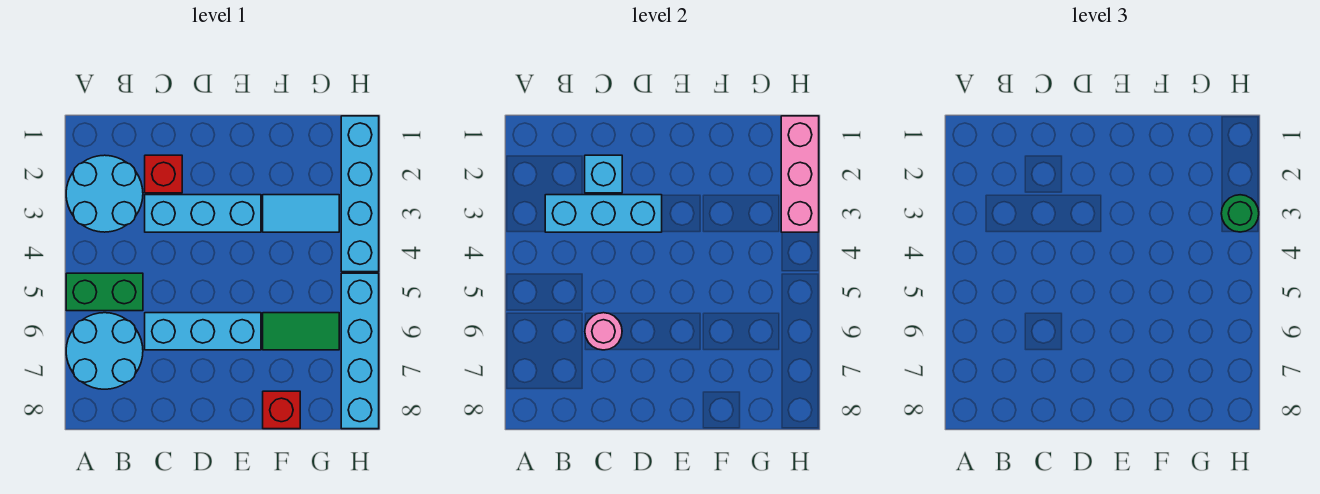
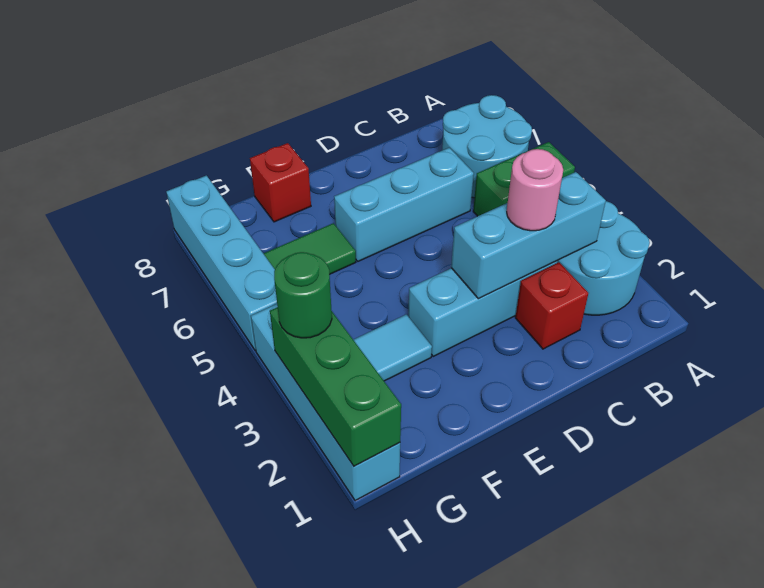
cyan 1x1 brick [585,155,622,193] -> none
pink 1x1 round brick [585,313,622,350] -> pink 1x1 round brick moved to [507,149,563,231]
pink 1x3 brick [781,116,819,232] -> green 1x3 brick [270,307,401,466]

